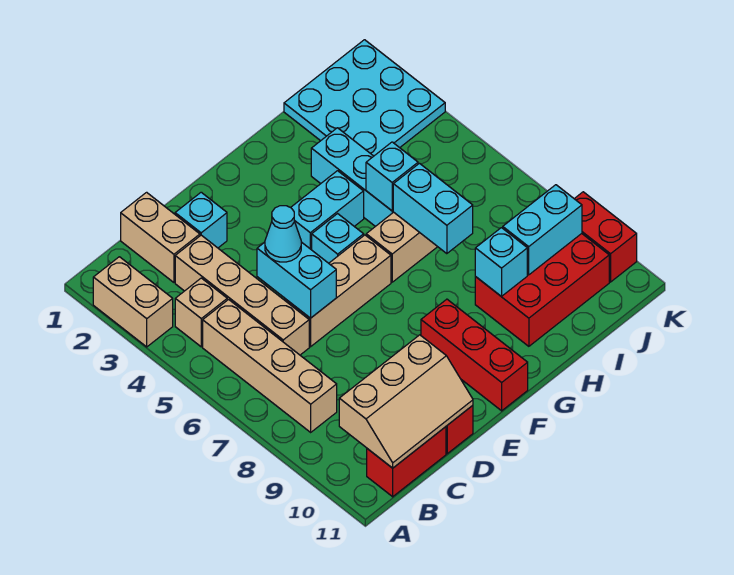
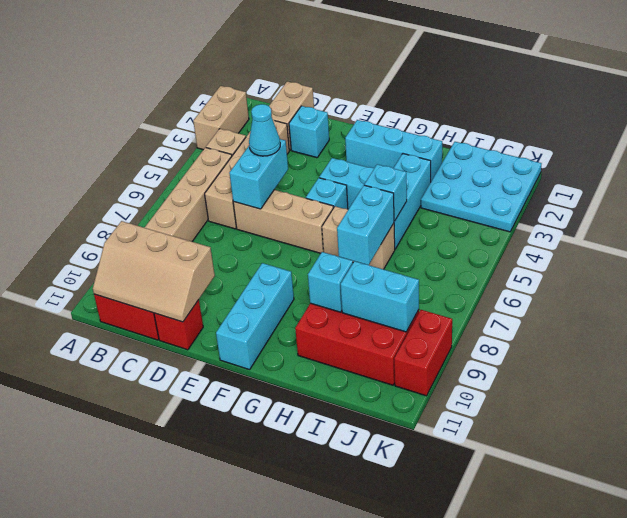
none -> cyan 1x3 brick [345,120,442,181]
red 1x3 brick [421,299,528,411] -> cyan 1x3 brick [216,263,294,370]

